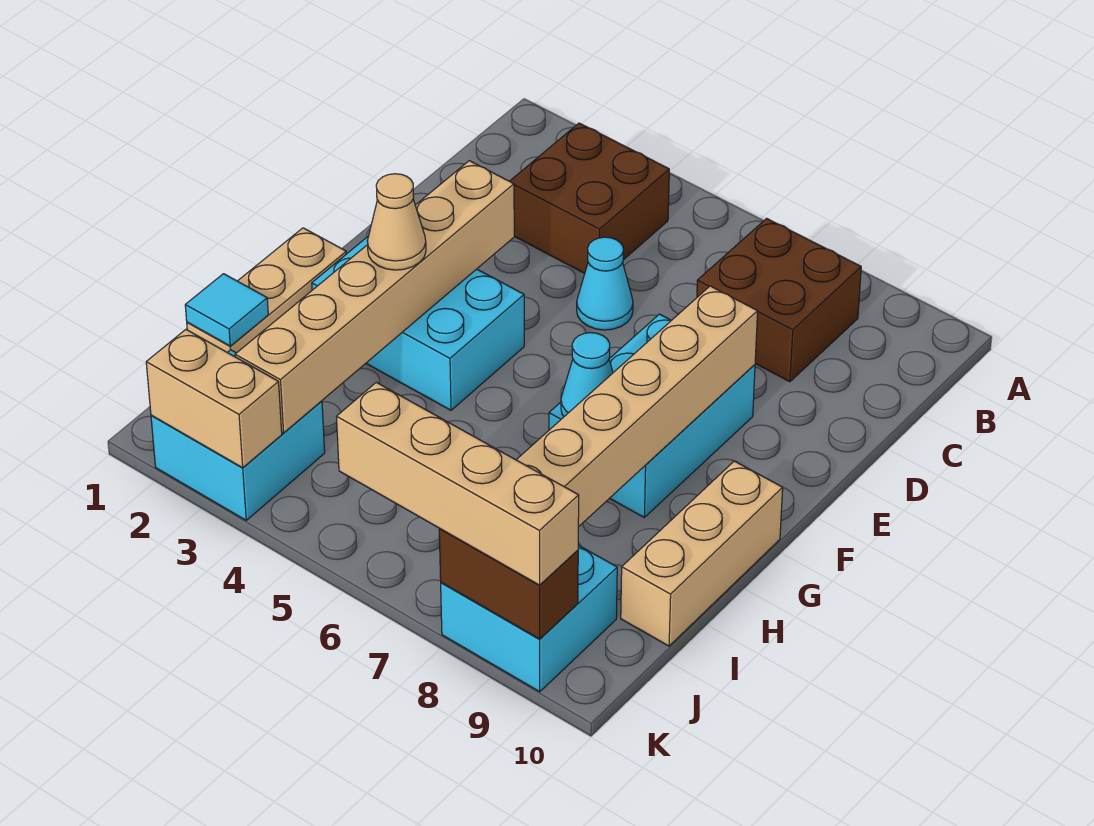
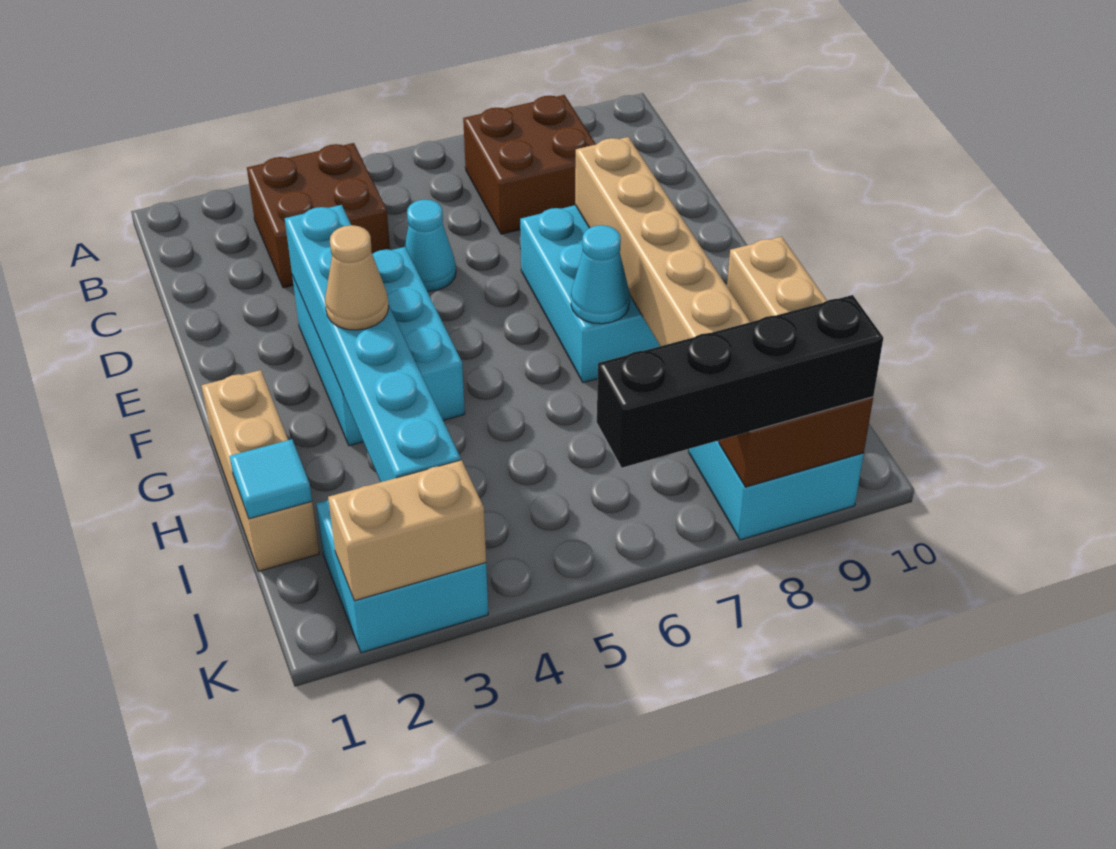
tan 1x6 brick [235,161,514,433] -> cyan 1x6 brick [285,205,461,482]
cyan 2x3 brick [312,237,524,410] -> cyan 2x3 brick turned to [292,247,465,446]
tan 1x4 brick [337,382,579,585] -> black 1x4 brick [597,295,883,468]

